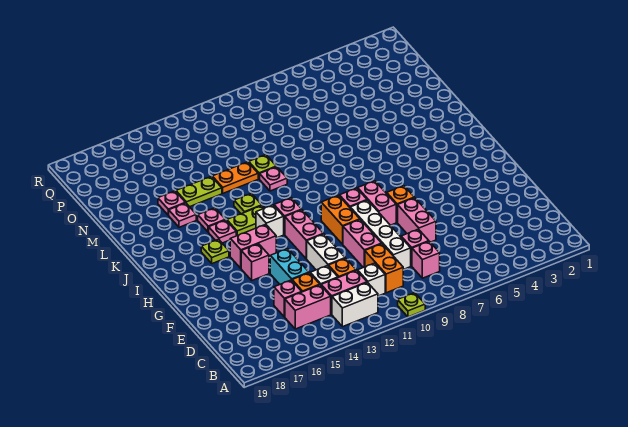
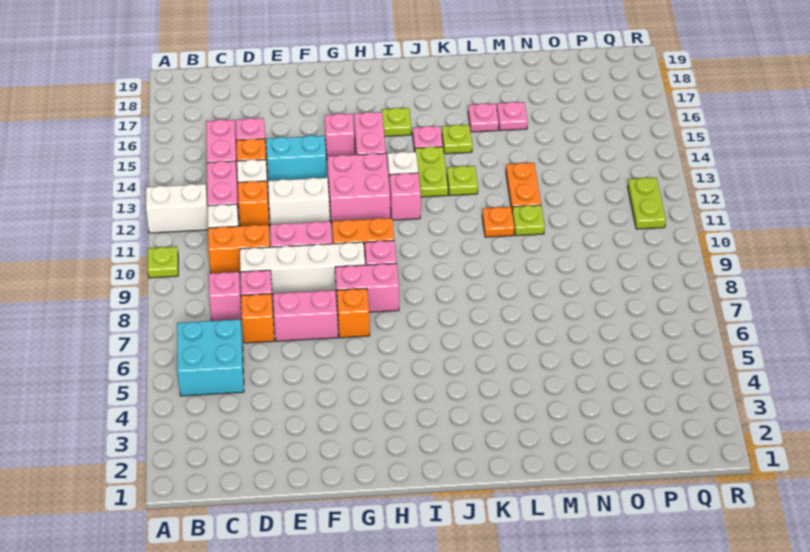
none -> cyan 2x2 brick [177,319,244,396]
white 1x2 brick [332,283,378,327] -> white 1x2 brick turned to [146,184,208,233]
none -> orange 1x1 brick [241,294,274,343]
pink 1x2 brick [285,210,324,259] -> pink 2x2 brick [328,153,390,223]
pink 1x1 plate [198,208,225,232] -> lime 1x1 plate [442,125,472,154]
pink 1x1 plate [260,167,287,191] -> orange 1x1 plate [482,207,514,237]
lime 1x2 plate [176,176,222,207] -> lime 1x2 plate moved to [628,178,666,229]

